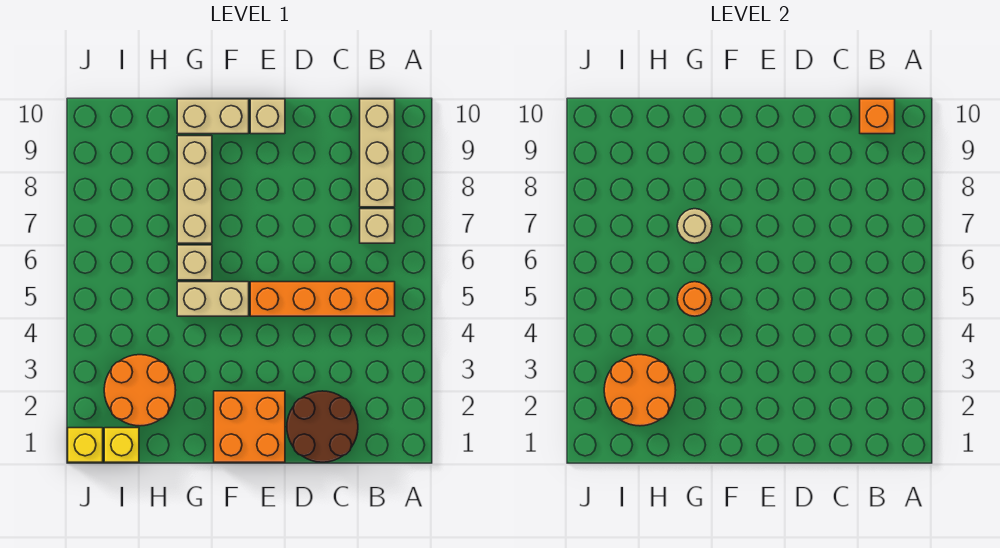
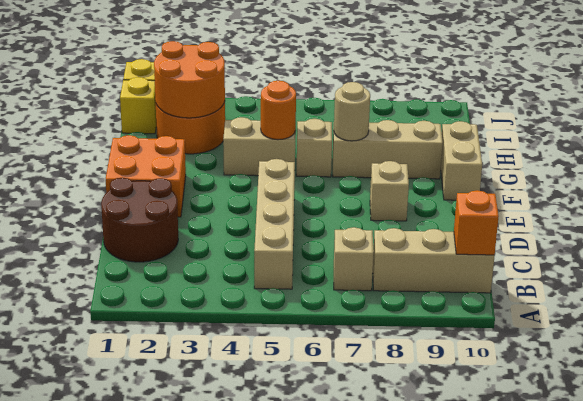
orange 1x4 brick [250,282,395,316] -> tan 1x4 brick [254,159,295,289]
tan 1x1 brick [250,99,285,134] -> tan 1x1 brick moved to [370,161,409,221]
tan 1x2 brick [177,282,249,316] -> tan 1x2 brick turned to [223,117,296,176]

